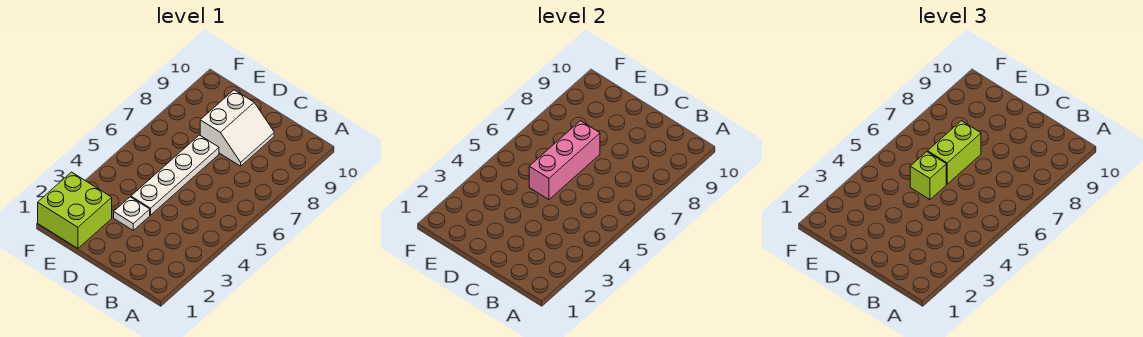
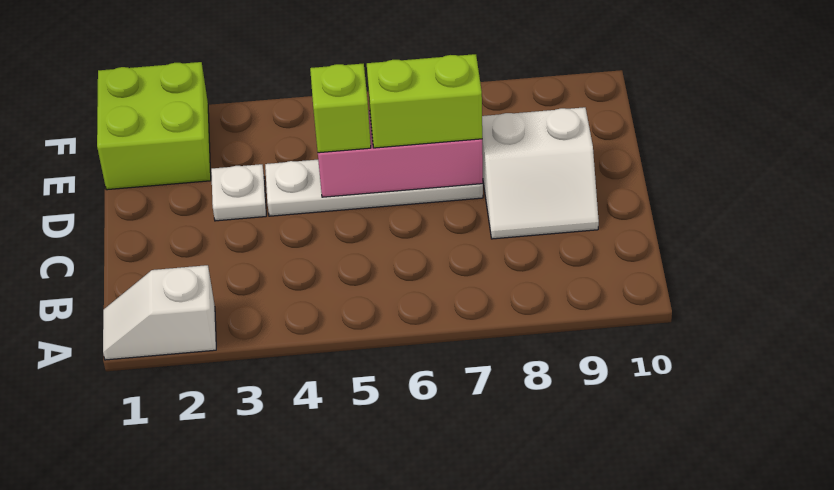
none -> white 1x2 slope [103,265,216,360]

